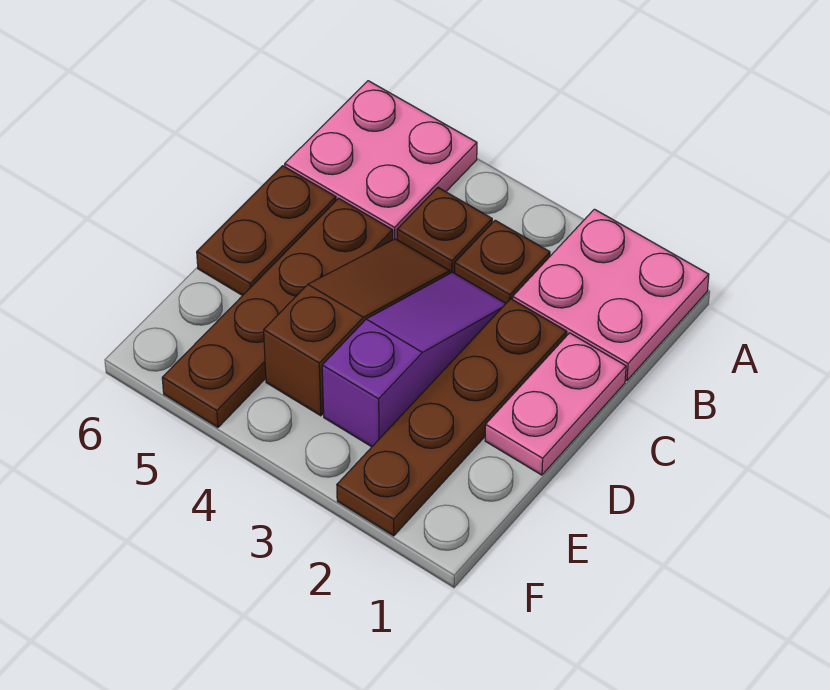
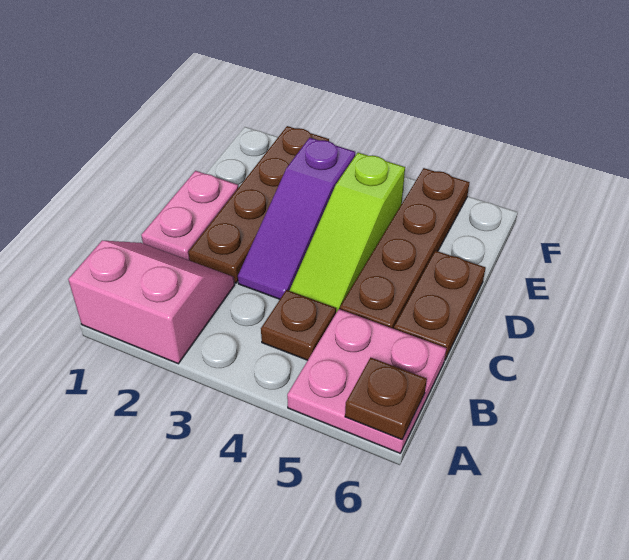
pink 2x2 plate [513,209,709,380] -> pink 2x2 slope [68,241,235,364]
brown 1x1 plate [455,220,550,303] -> brown 1x1 plate moved to [345,358,427,439]
brown 1x3 slope [264,239,450,416] -> lime 1x3 slope [289,153,405,313]

